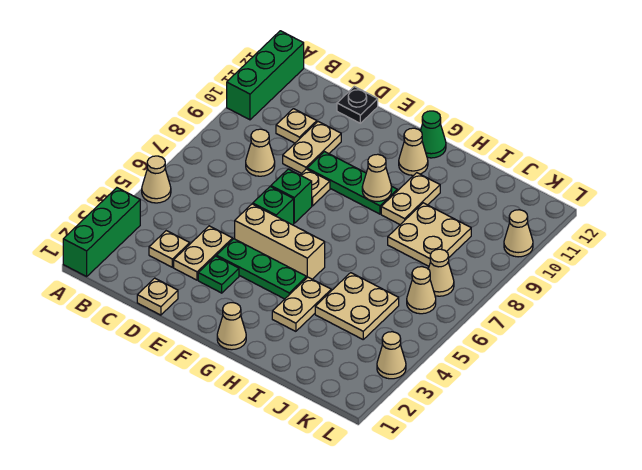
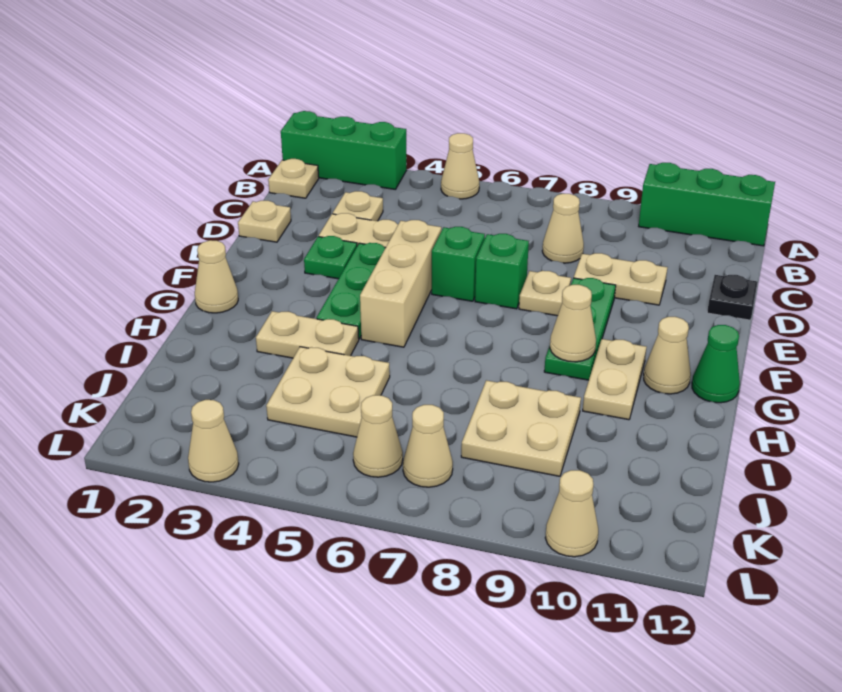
tan 1x1 plate [276,109,317,143] -> tan 1x1 plate moved to [268,159,319,198]
tan 1x2 plate [381,173,440,225] -> tan 1x2 plate turned to [583,339,647,420]

